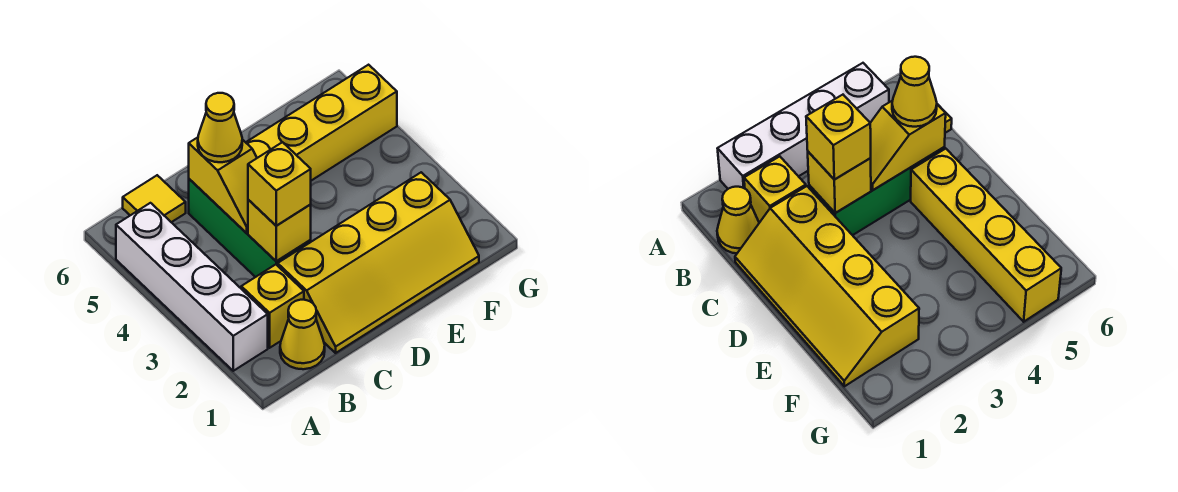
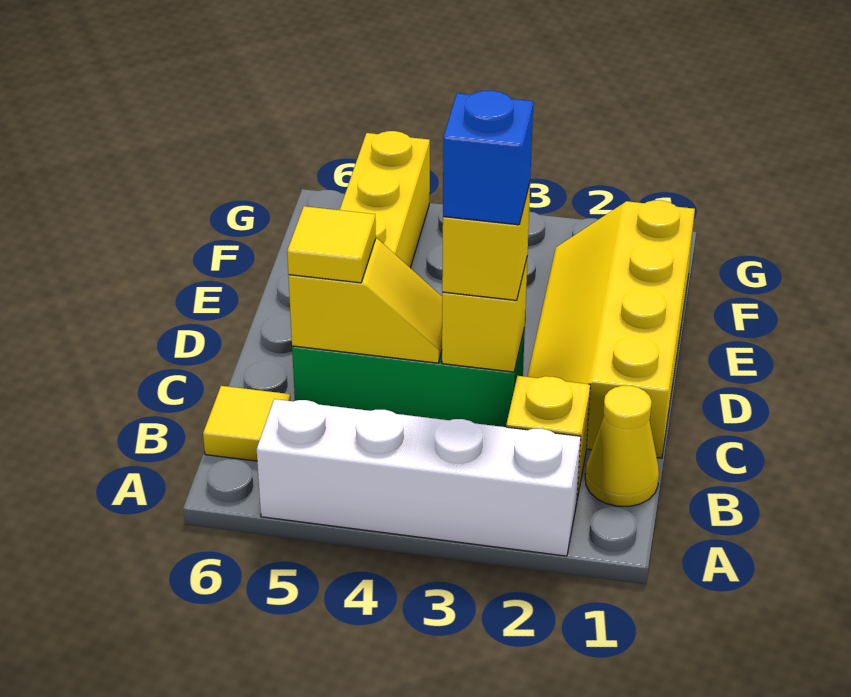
yellow 2x4 slope [278,172,479,353] -> yellow 2x4 slope turned to [527,200,695,458]
none -> blue 1x1 brick [443,91,533,225]
yellow 1x1 cone [198,93,242,162] -> yellow 1x1 tile [287,206,376,283]

